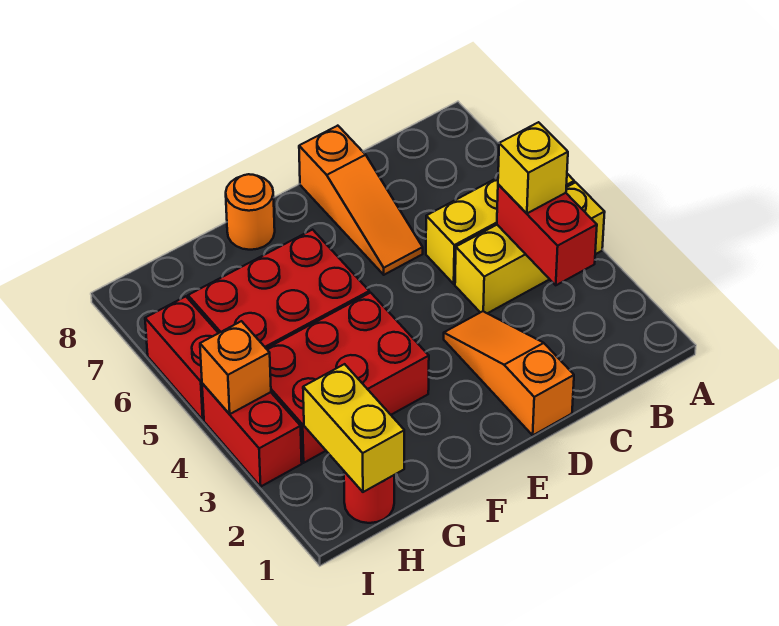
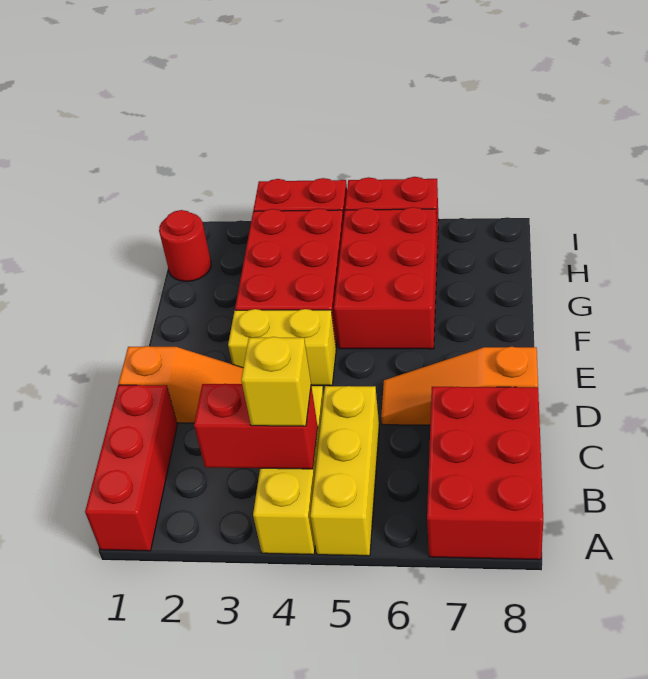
none -> red 1x3 brick [85,385,177,551]
none -> red 2x3 brick [427,387,543,560]
orange 1x1 round brick [226,174,275,250] -> none
yellow 1x2 brick [303,364,404,492] -> yellow 1x2 brick moved to [228,309,336,385]
orange 1x1 brick [200,321,271,414] -> none

